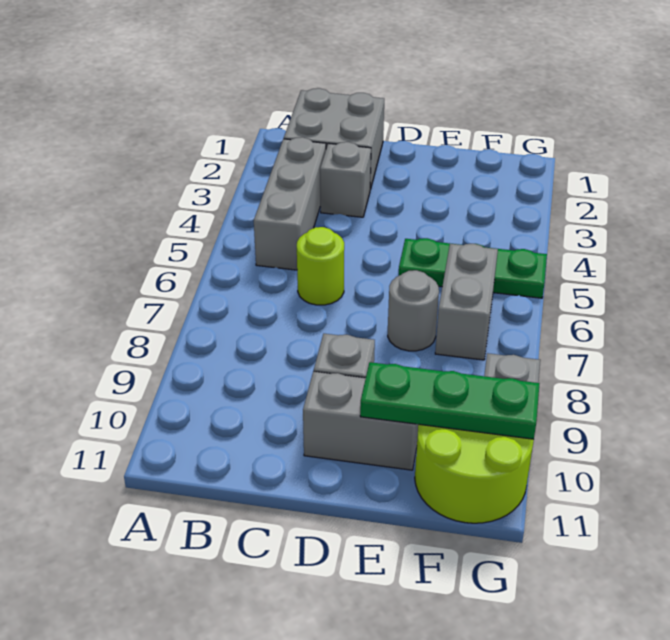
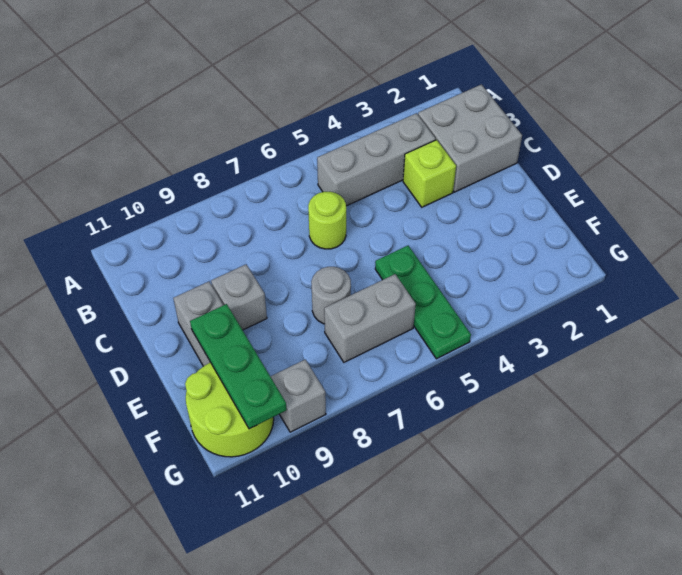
grey 1x1 brick [320,142,371,217] -> lime 1x1 brick [403,140,456,207]

